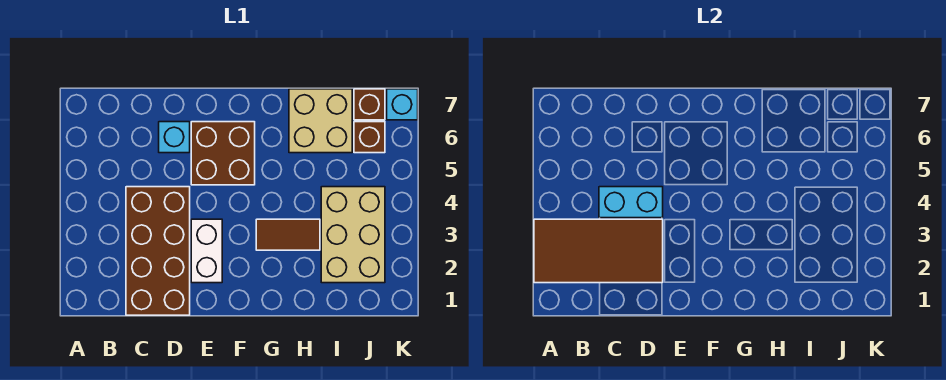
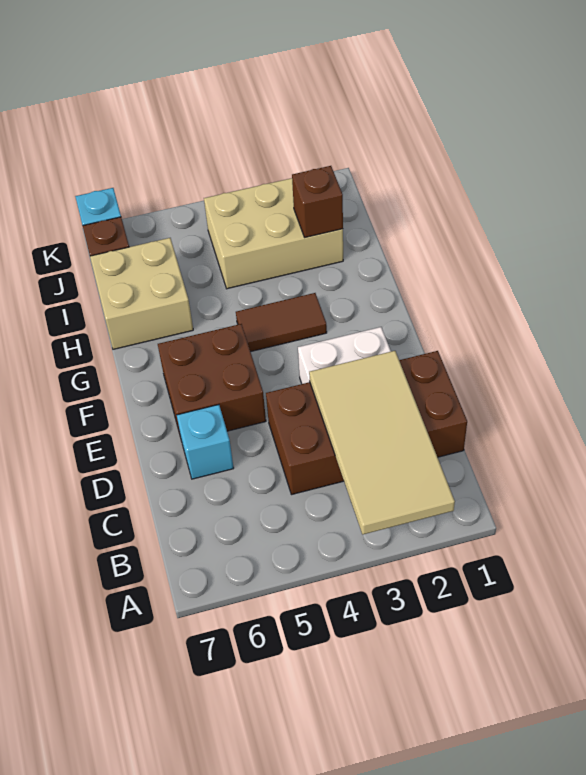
brown 2x4 tile [534,219,663,283] -> tan 2x4 tile [309,351,455,535]
cyan 1x2 brick [599,187,663,218] -> none
brown 1x2 tile [256,219,320,250] -> brown 1x2 tile turned to [236,293,327,352]
brown 1x1 brick [354,122,385,153] -> brown 1x1 brick moved to [292,166,343,238]

